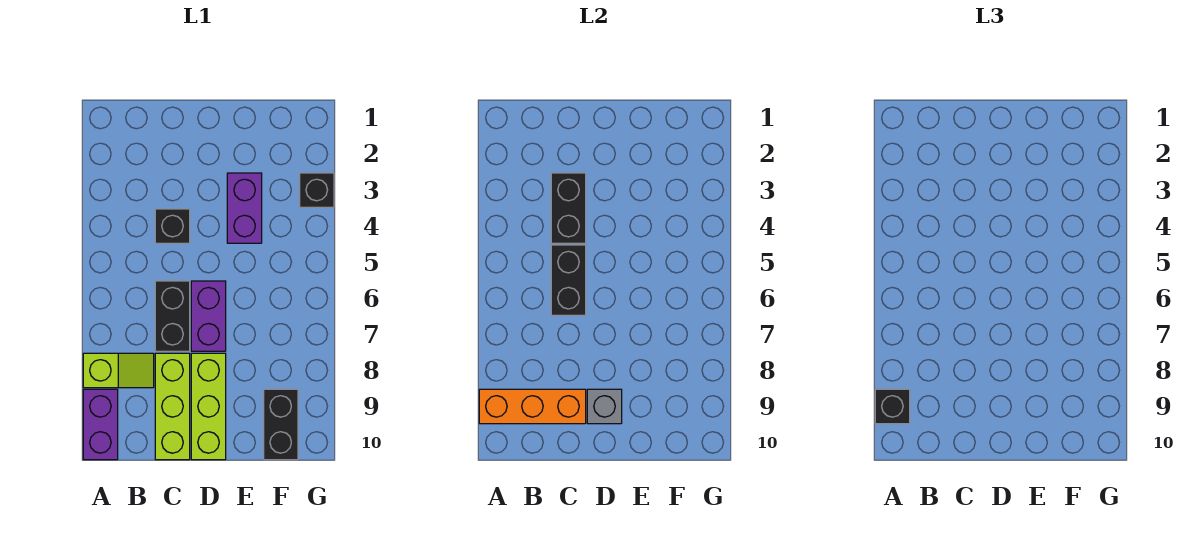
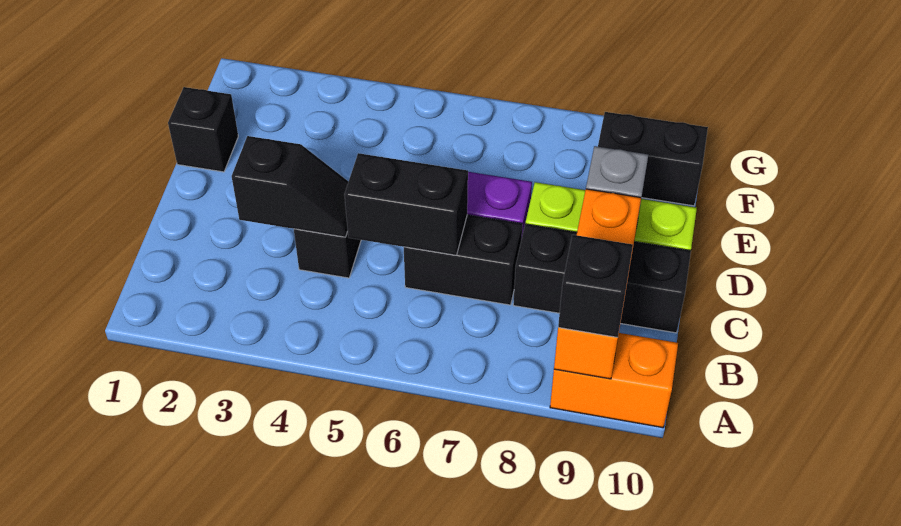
lime 1x2 slope [83,353,154,388] -> none
purple 1x2 brick [83,389,118,460] -> orange 1x2 brick [550,333,678,428]
black 1x2 brick [551,173,586,243] -> black 1x2 slope [232,136,348,237]
lime 1x3 brick [155,353,190,460] -> black 1x3 brick [513,224,691,333]
purple 1x2 brick [227,173,262,243] -> none
black 1x1 brick [300,173,334,207] -> black 1x1 brick moved to [168,87,238,172]

